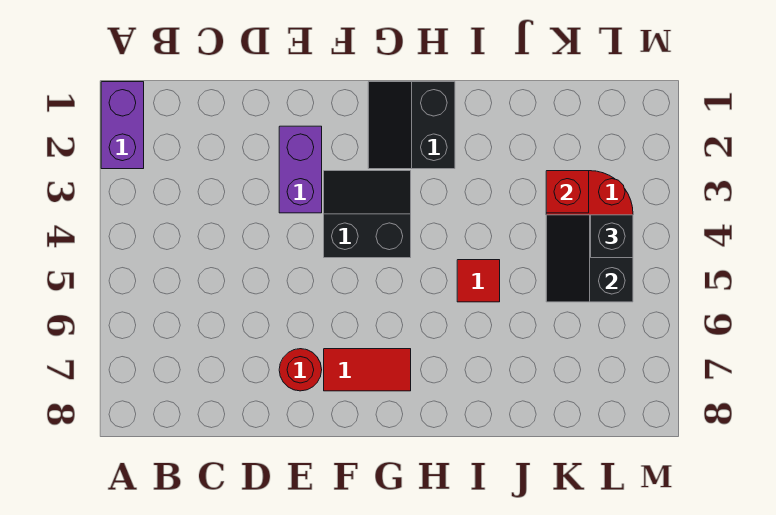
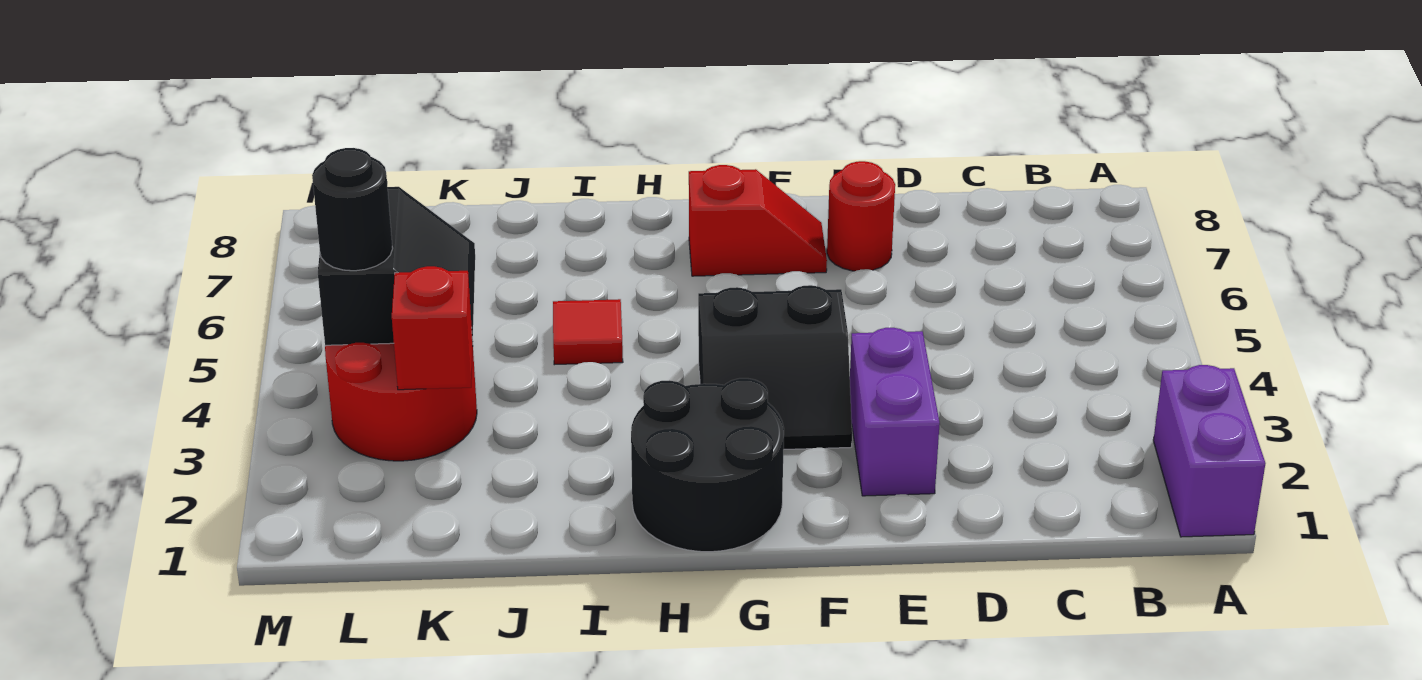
red 1x2 tile [324,349,411,391] -> red 1x2 slope [689,165,827,276]
black 2x2 slope [368,82,455,169] -> black 2x2 round brick [631,378,784,552]
black 1x1 brick [591,215,633,258] -> black 1x1 round brick [312,148,393,271]

